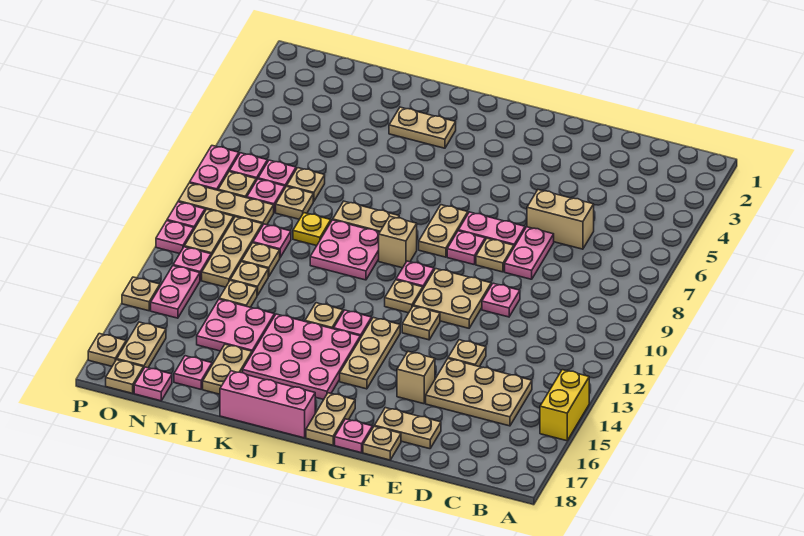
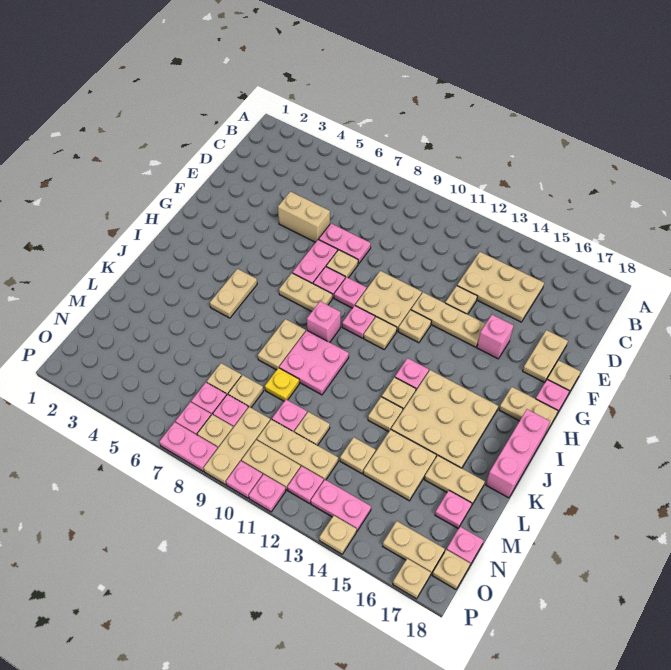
yellow 1x2 brick [540,370,589,441] -> none
tan 2x3 plate [426,359,532,426] -> tan 2x3 plate turned to [457,252,544,322]
tan 1x2 brick [527,190,594,249] -> tan 1x2 brick turned to [278,192,330,242]
pink 1x1 plate [482,283,520,317] -> pink 1x1 plate moved to [334,277,367,308]
tan 1x1 brick [397,352,435,404] -> pink 1x1 brick [477,315,514,359]
tan 1x3 plate [340,318,400,389] -> tan 1x3 plate moved to [411,292,485,347]
tan 1x1 brick [379,216,417,268] -> pink 1x1 brick [307,301,341,342]
pink 3x3 plate [243,314,360,399] -> tan 3x3 plate [391,370,498,468]
tan 1x2 plate [389,107,456,148] -> tan 1x2 plate moved to [210,269,257,318]
pink 2x2 plate [197,299,274,353] -> tan 2x2 plate [363,430,436,501]
tan 1x1 plate [230,262,268,295] -> tan 1x1 plate moved to [368,397,403,432]

